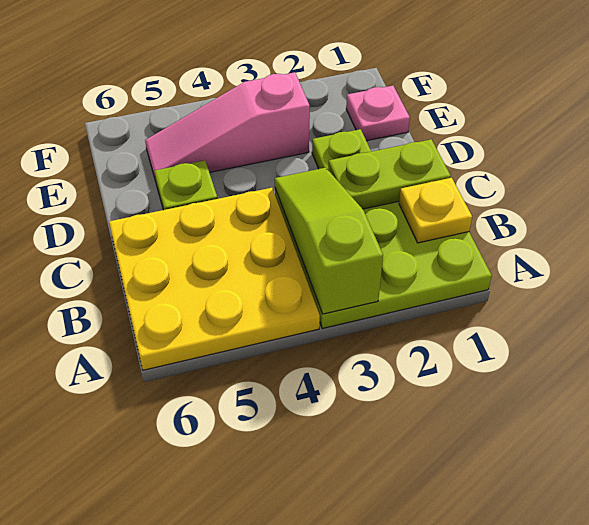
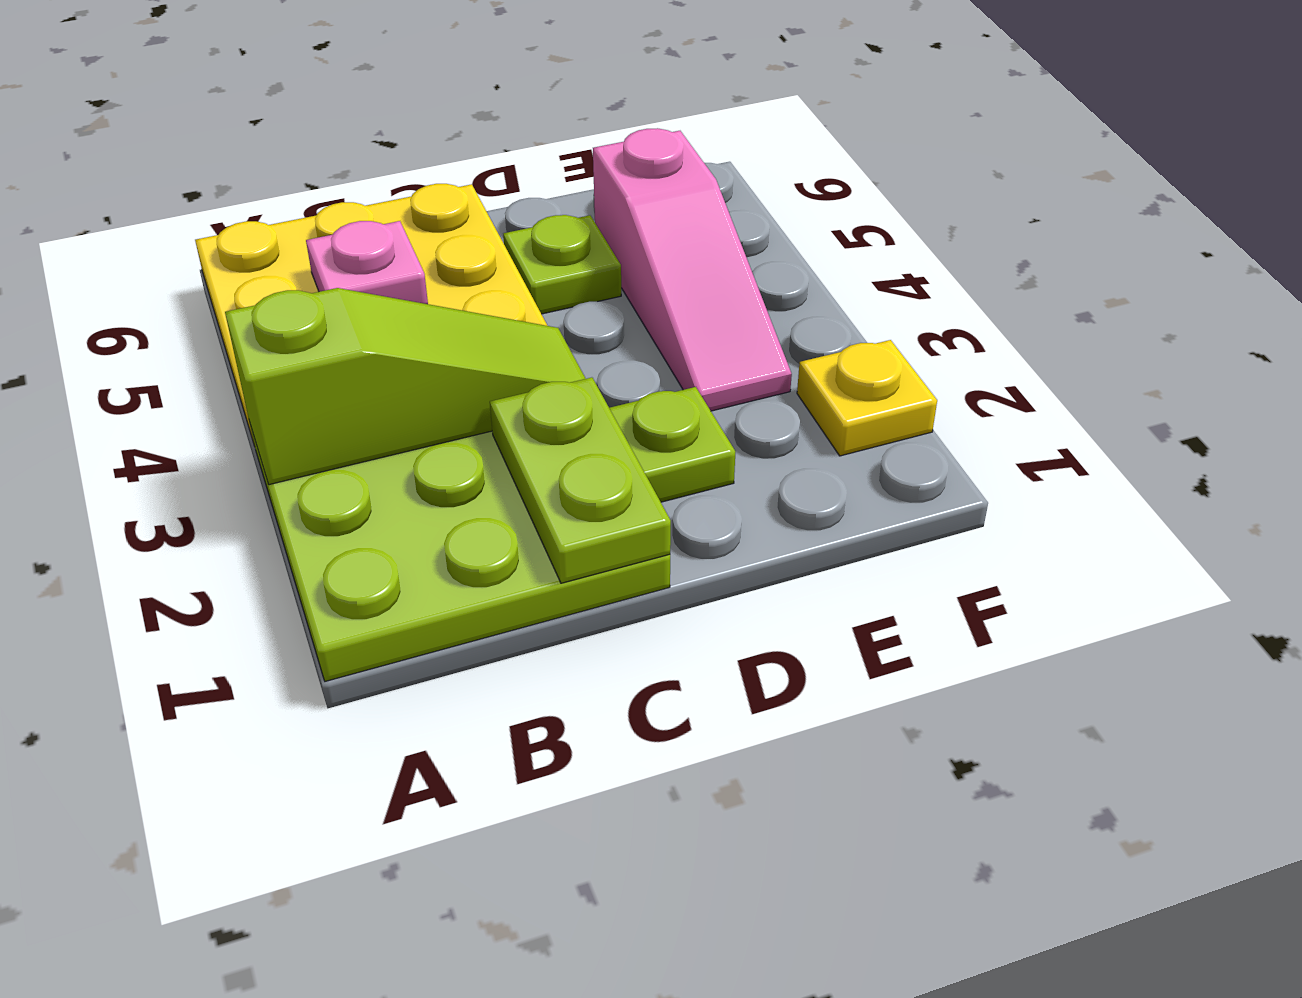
yellow 1x1 plate [399,178,472,243] -> yellow 1x1 plate moved to [797,340,937,456]
pink 1x1 plate [346,86,410,141] -> pink 1x1 plate moved to [306,221,428,304]
pink 1x3 slope [145,72,310,181] -> pink 1x3 slope turned to [593,128,792,411]

